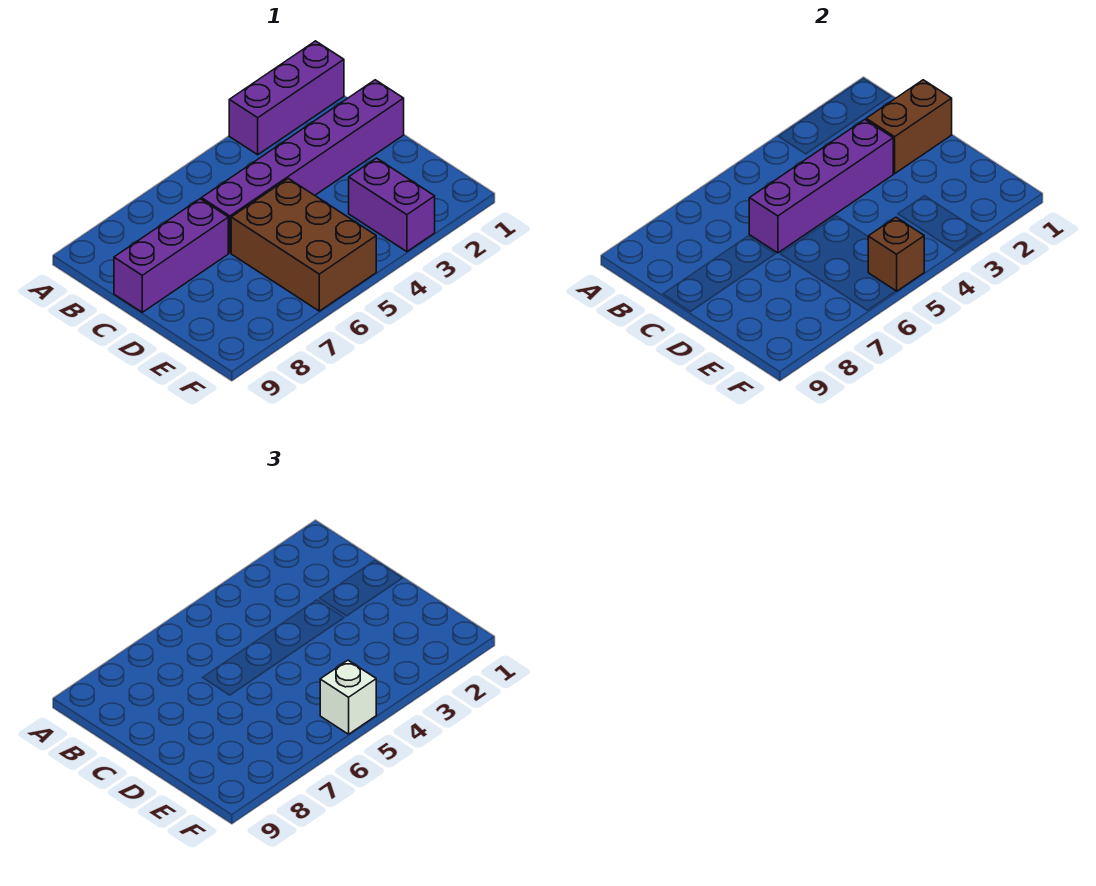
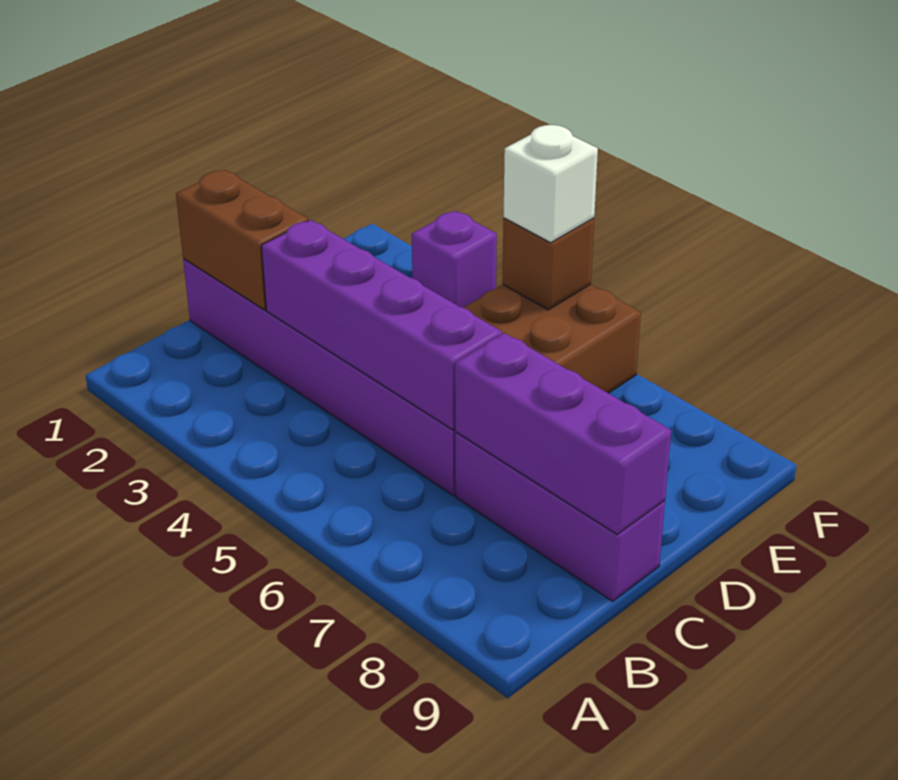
purple 1x3 brick [229,41,344,155] -> purple 1x3 brick moved to [455,333,671,534]
purple 1x2 brick [349,158,435,252] -> purple 1x1 brick [412,211,497,308]

